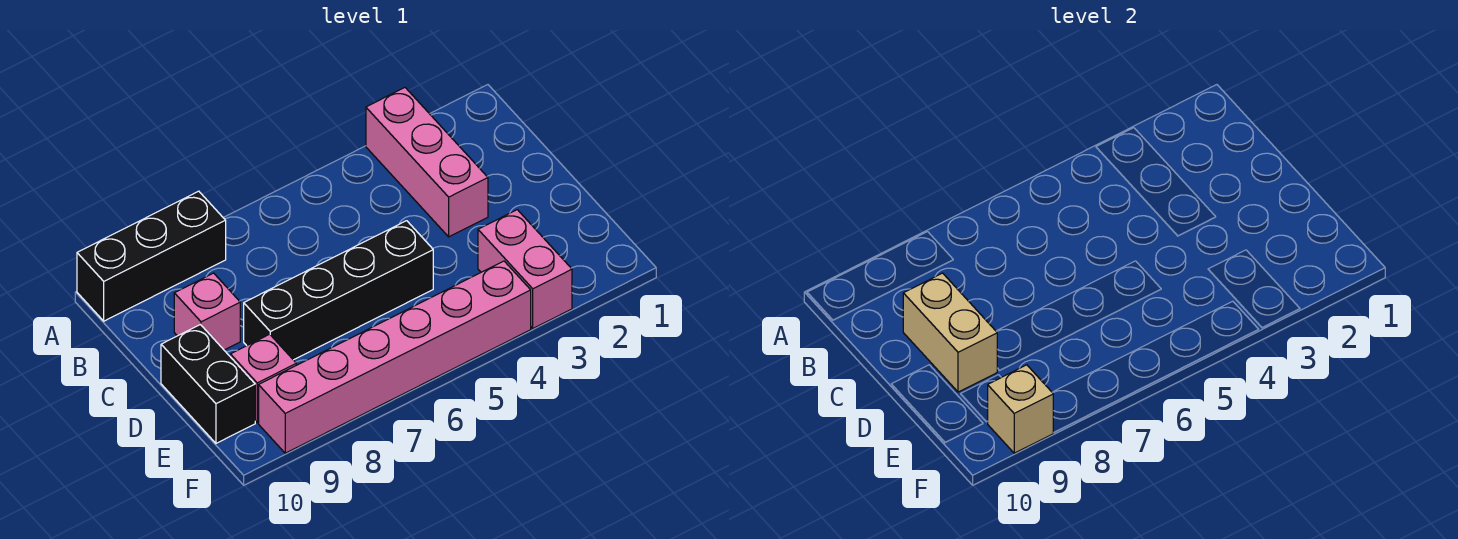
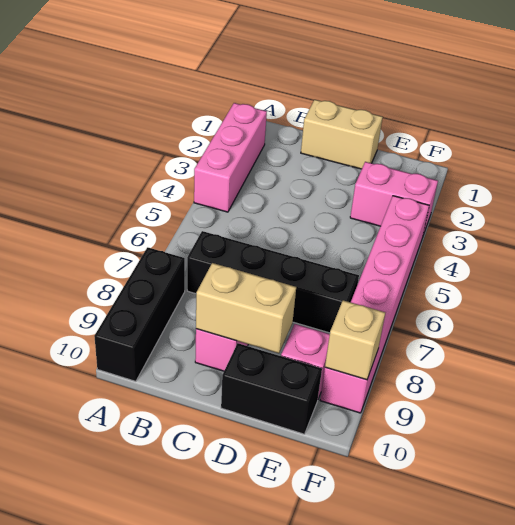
pink 1x3 brick [366,88,488,237] -> pink 1x3 brick turned to [194,103,267,212]
none -> tan 1x2 brick [301,100,383,169]
black 1x4 brick [244,221,433,360] -> black 1x4 brick turned to [187,231,359,333]

